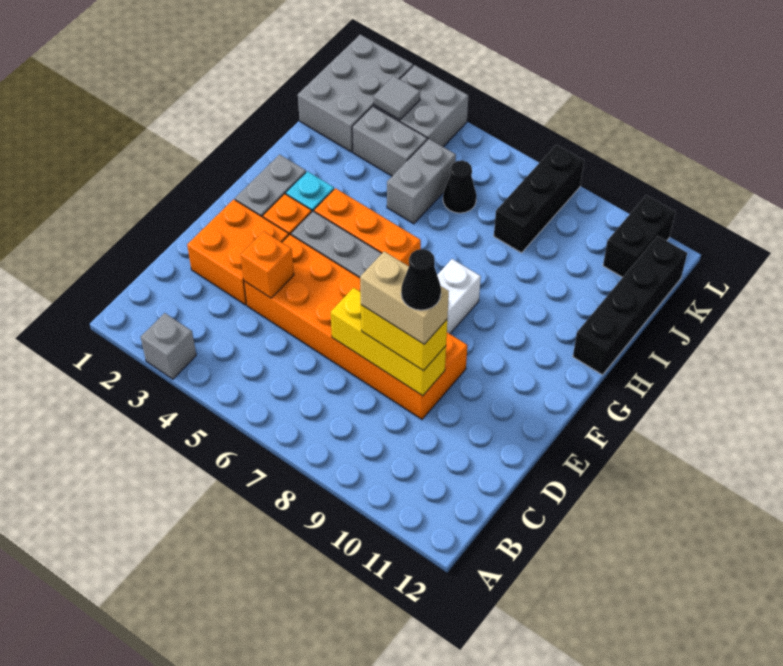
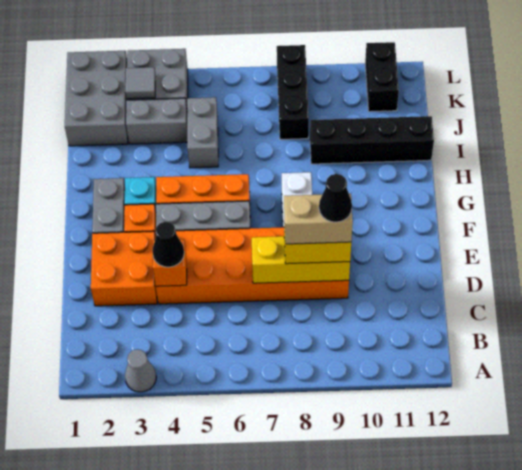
grey 1x1 brick [141,313,196,379] -> grey 1x1 cone [125,349,156,392]
black 1x4 brick [573,236,687,375] -> black 1x4 brick turned to [310,116,434,164]
black 1x1 cone [443,160,477,213] -> black 1x1 cone moved to [152,222,184,267]

